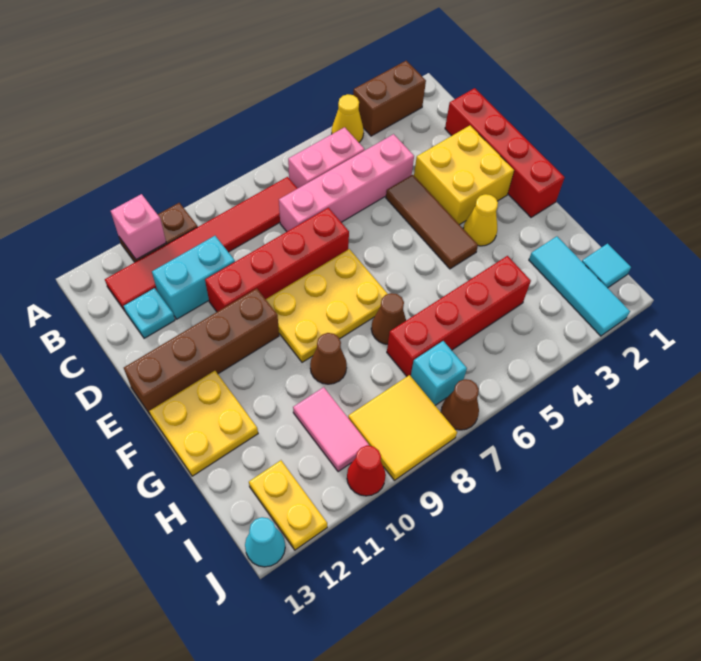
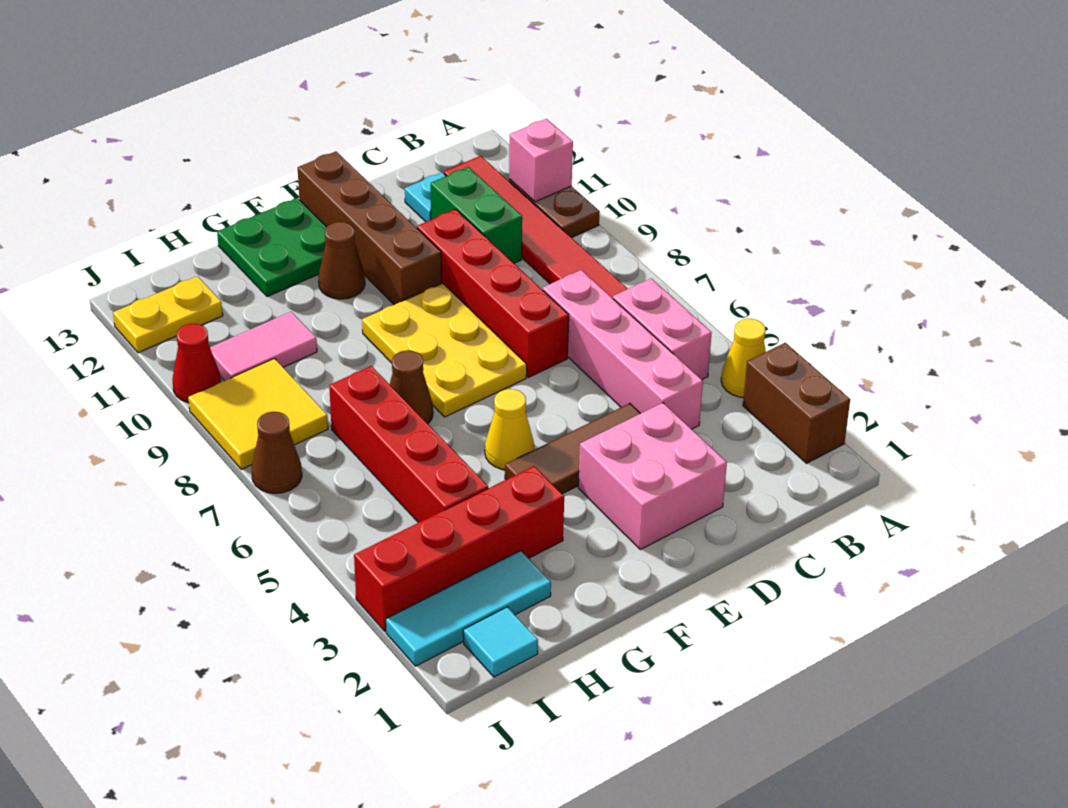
red 1x4 brick [445,88,565,217] -> red 1x4 brick moved to [354,466,564,631]
cyan 1x2 brick [152,236,235,319] -> green 1x2 brick [431,167,522,263]
yellow 2x2 brick [414,126,514,225] -> pink 2x2 brick [578,403,727,550]
yellow 1x1 cone [463,194,498,246] -> yellow 1x1 cone moved to [485,389,534,470]
yellow 2x2 plate [149,371,258,476] -> green 2x2 plate [217,198,326,297]
brown 1x1 cone [310,333,347,384] -> brown 1x1 cone moved to [318,222,365,299]
cyan 1x1 brick [411,341,467,405] -> none
cyan 1x1 cone [245,517,285,567] -> none

